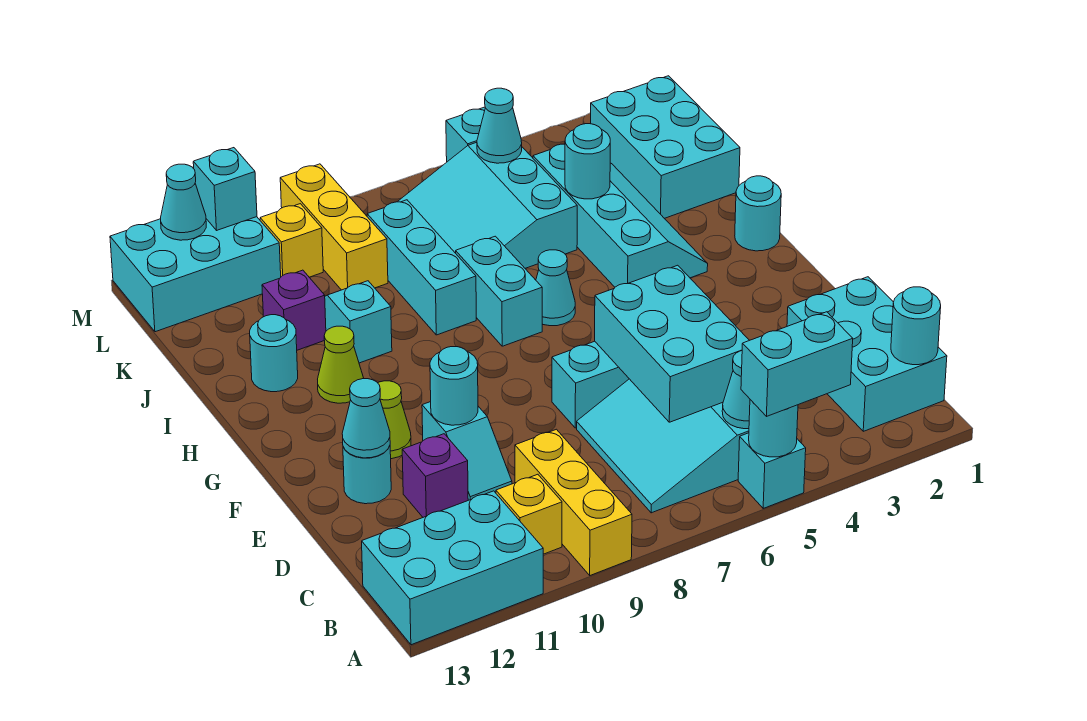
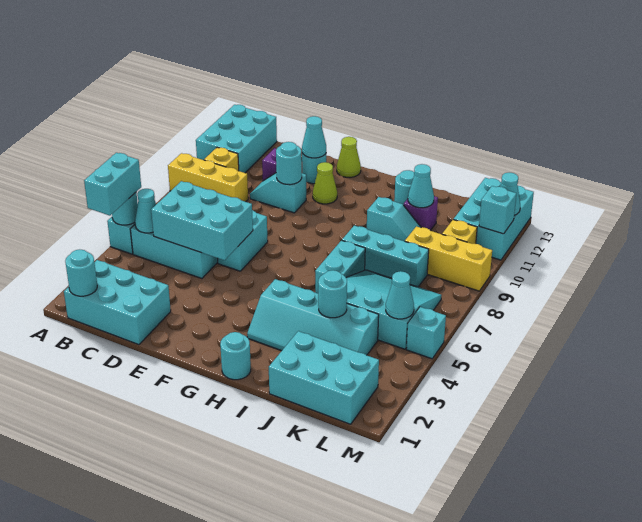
cyan 1x1 cone [536,250,575,326] -> cyan 1x1 cone moved to [408,164,434,208]
cyan 1x2 brick [456,236,542,346] -> cyan 1x2 brick turned to [315,240,365,293]
lime 1x1 cone [318,326,364,403] -> lime 1x1 cone moved to [337,137,361,178]

